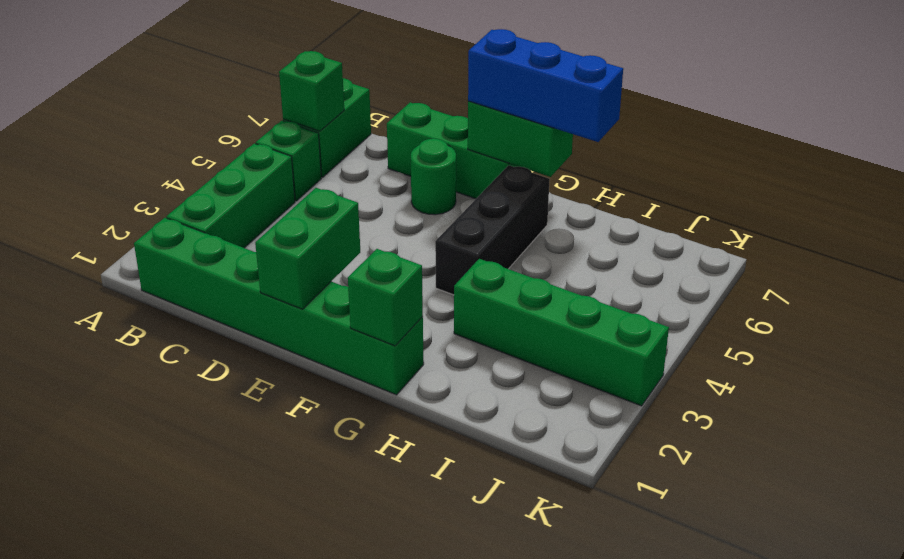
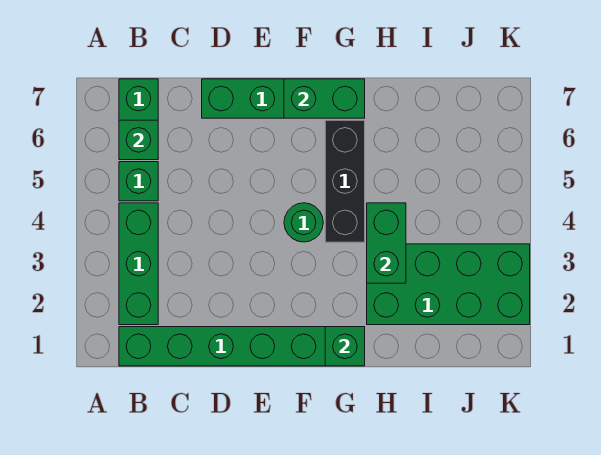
green 1x2 brick [255,188,360,309] -> green 1x2 brick moved to [367,203,406,283]
green 1x1 round brick [411,139,456,215] -> green 1x1 round brick moved to [284,203,323,242]
blue 1x3 brick [468,29,623,142] -> none
green 1x4 brick [454,259,669,406] -> green 2x4 brick [367,244,530,325]

